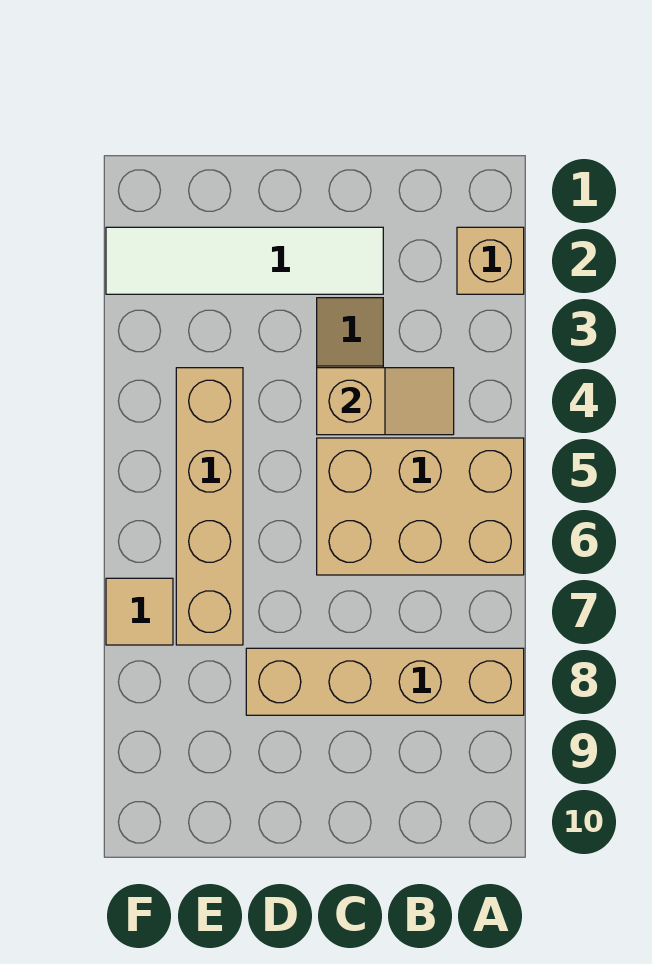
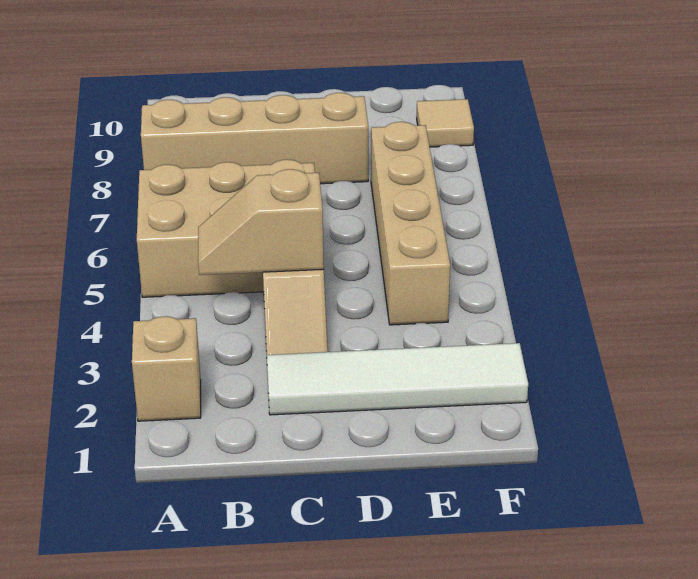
tan 1x1 tile [106,578,173,645] -> tan 1x1 tile moved to [417,99,474,147]

